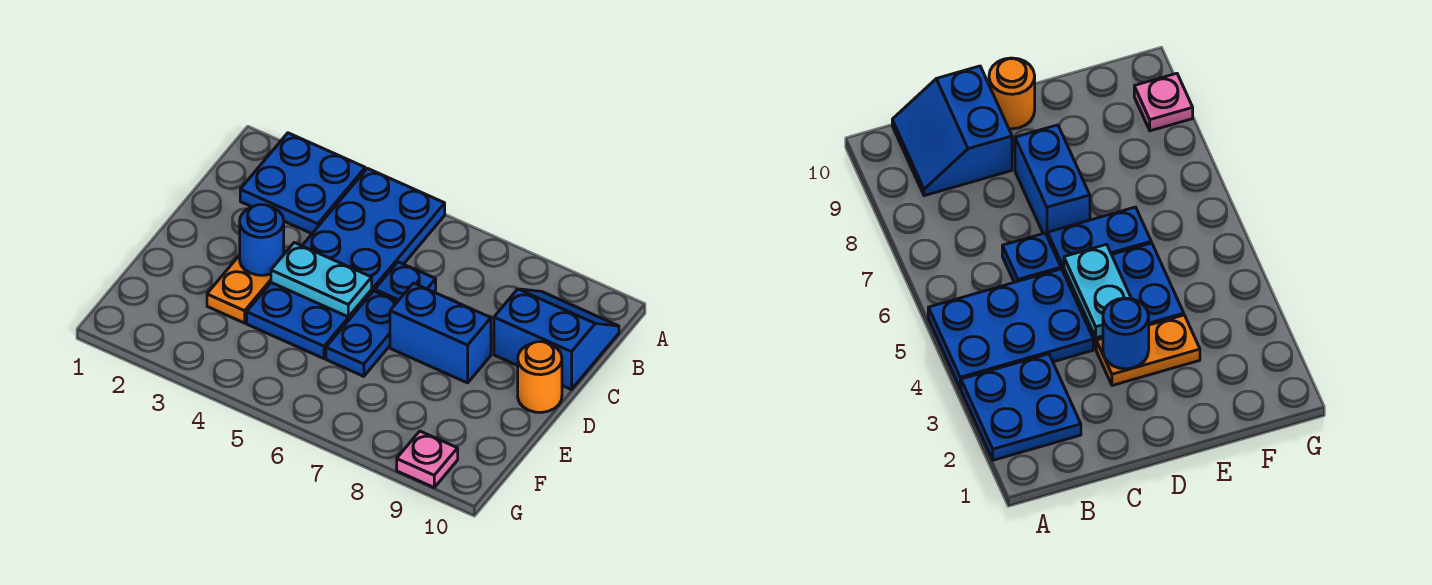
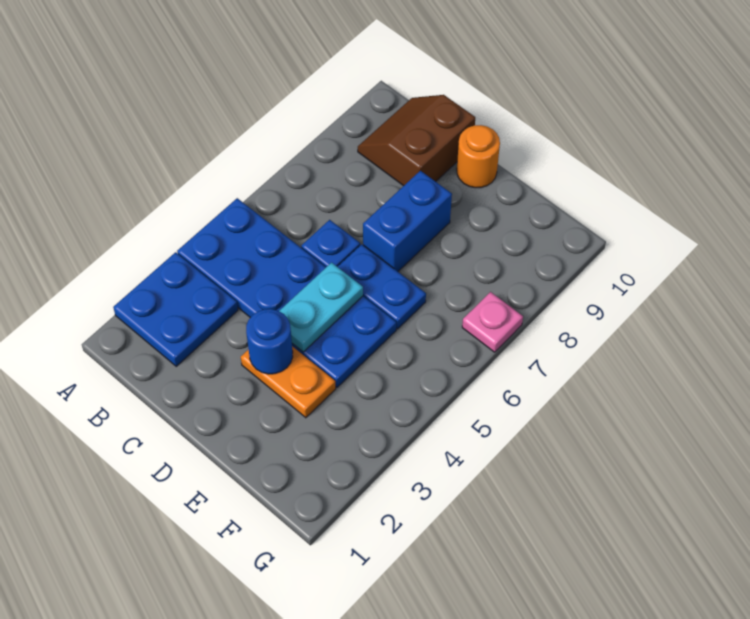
blue 2x2 slope [494,289,619,390] -> brown 2x2 slope [358,95,475,186]
pink 1x1 plate [397,431,458,487] -> pink 1x1 plate moved to [462,292,523,352]

